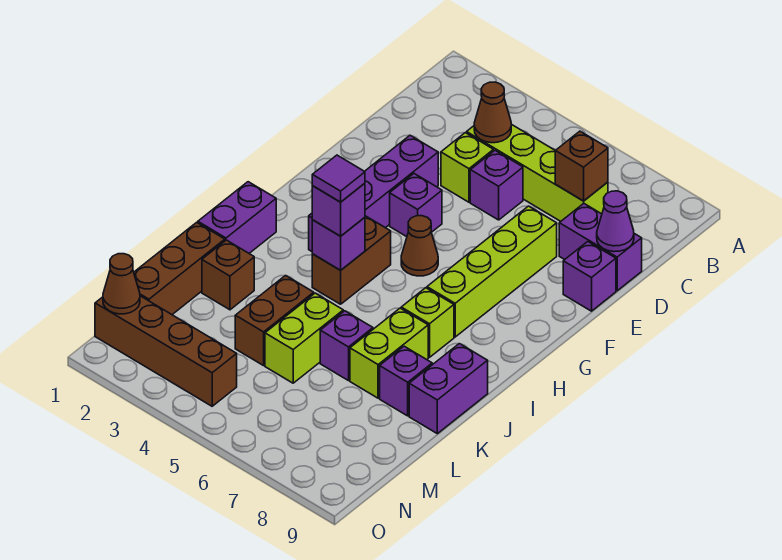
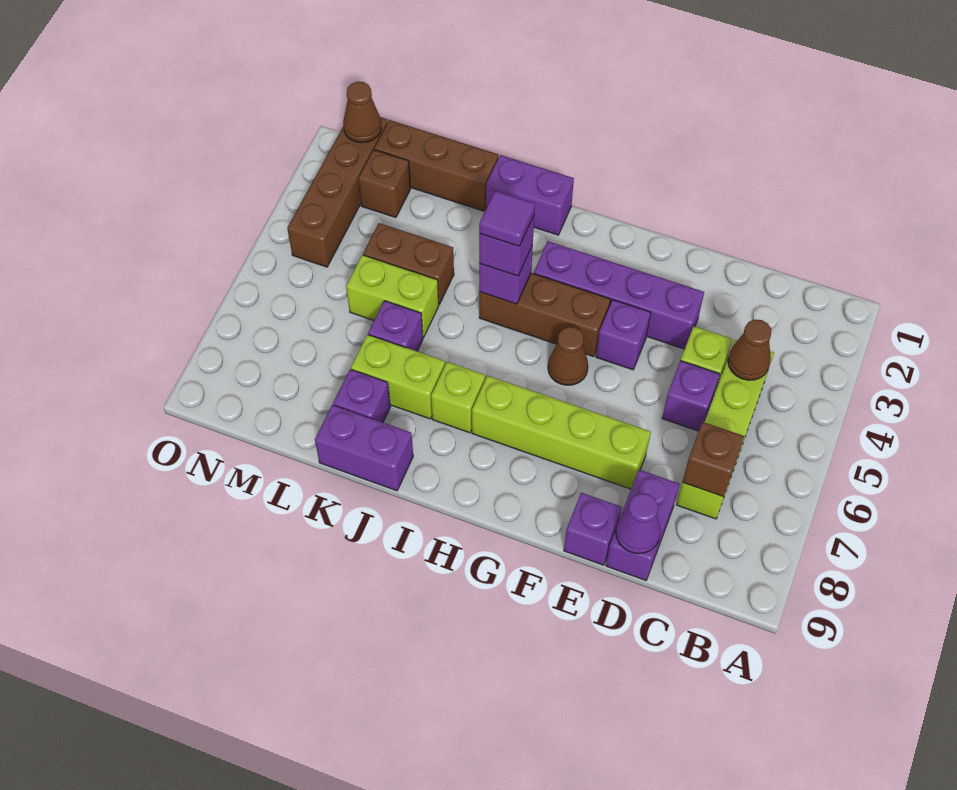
brown 1x2 brick [312,216,391,304] -> brown 1x3 brick [479,273,611,357]
brown 1x1 brick [202,240,254,310] -> brown 1x1 brick moved to [358,150,411,218]

